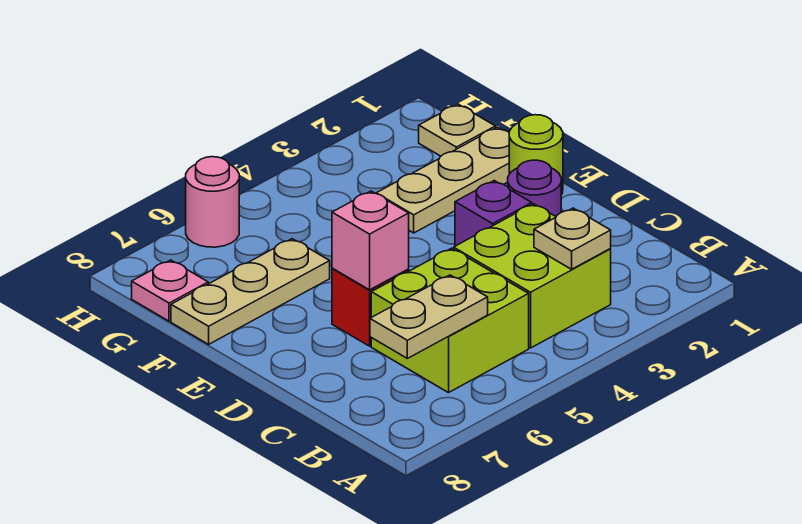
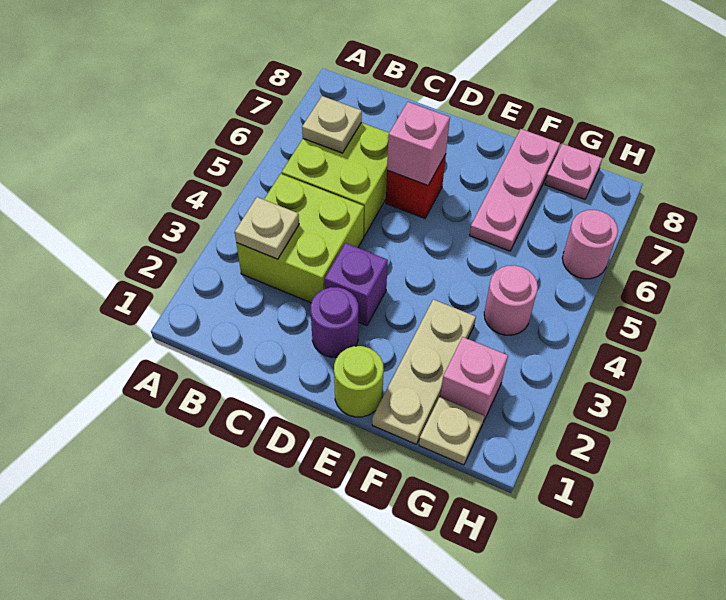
tan 1x2 plate [370,275,488,358] -> tan 1x1 plate [302,96,362,153]
tan 1x3 plate [171,239,330,344] -> pink 1x3 plate [469,129,560,251]
none -> pink 1x1 brick [440,337,508,422]
none -> pink 1x1 round brick [484,265,538,335]

